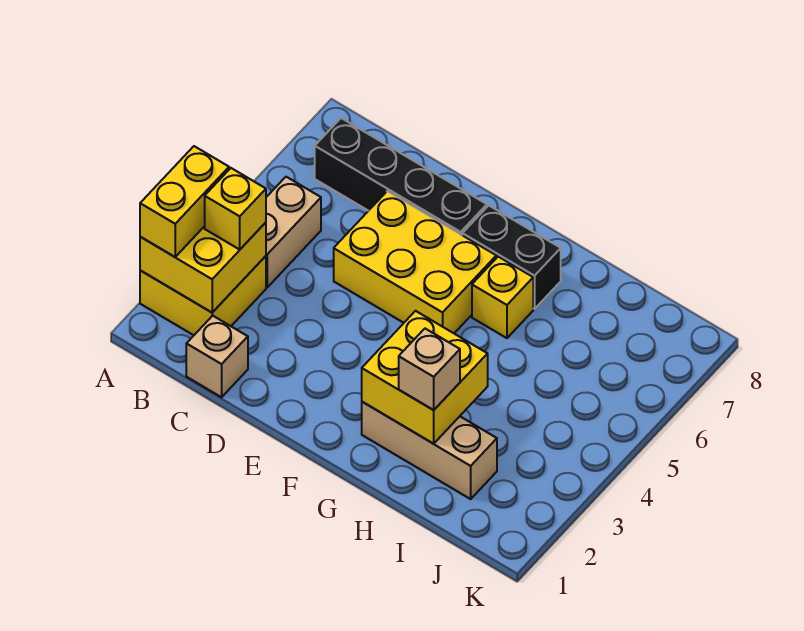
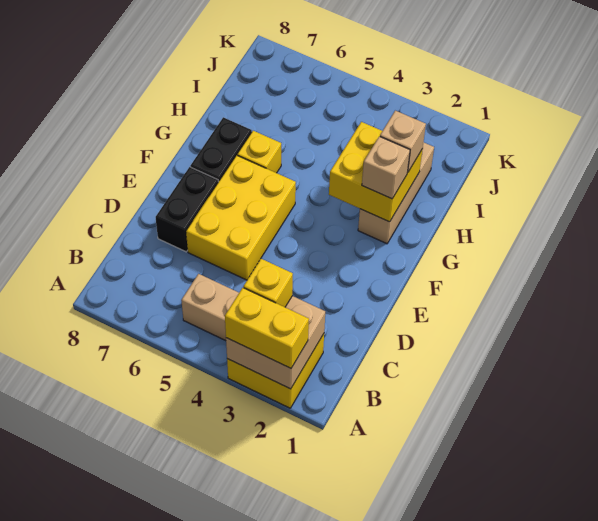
yellow 2x2 brick [140,222,266,312] -> tan 2x2 brick [226,296,325,389]
black 1x4 brick [315,118,487,235] -> black 1x2 brick [156,167,218,252]
tan 1x1 brick [186,316,248,397] -> tan 1x1 brick moved to [362,136,410,199]

